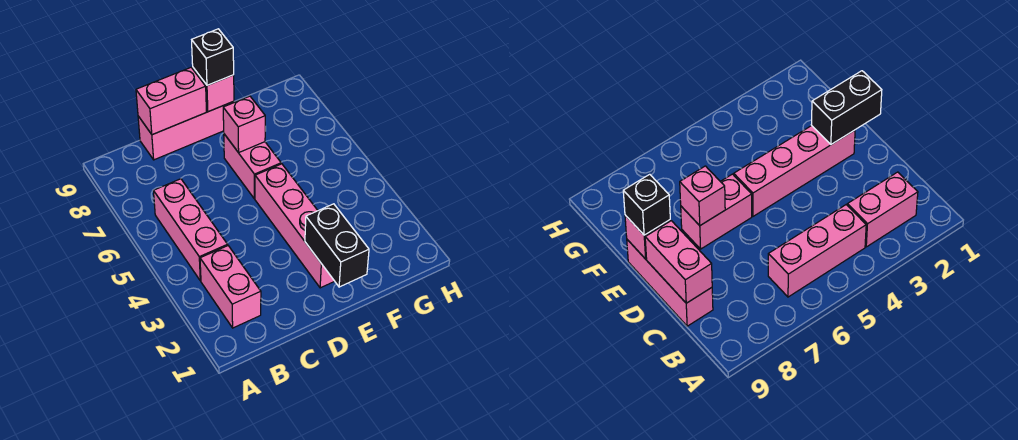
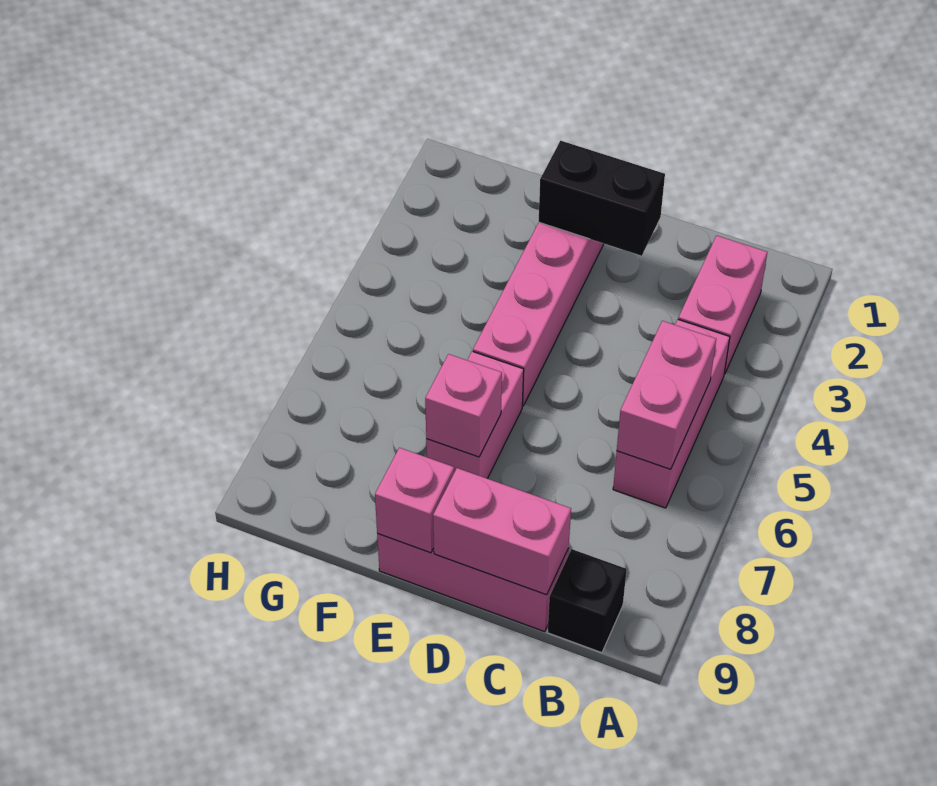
none -> pink 1x2 brick [617,321,716,469]
black 1x2 brick [305,204,369,287] -> black 1x2 brick turned to [539,141,665,256]
black 1x1 brick [192,29,234,85] -> black 1x1 brick moved to [548,549,627,653]

